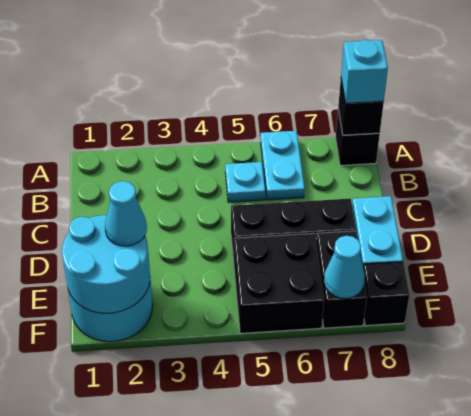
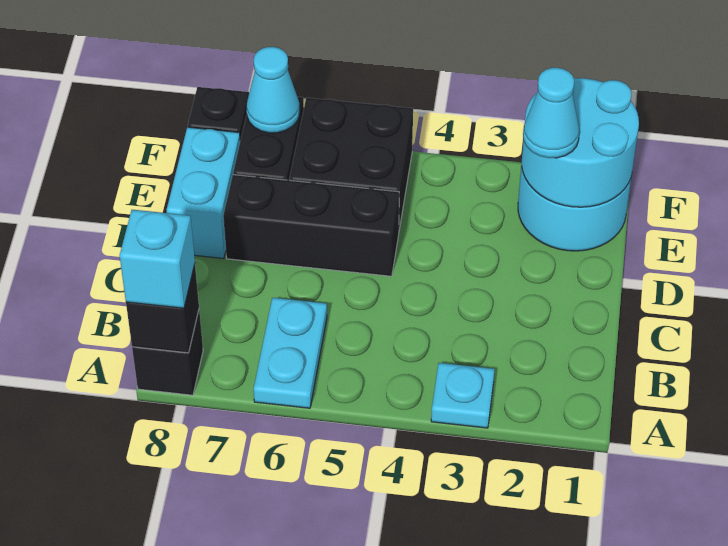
cyan 1x1 plate [225,162,265,202] -> cyan 1x1 plate moved to [431,363,495,428]

